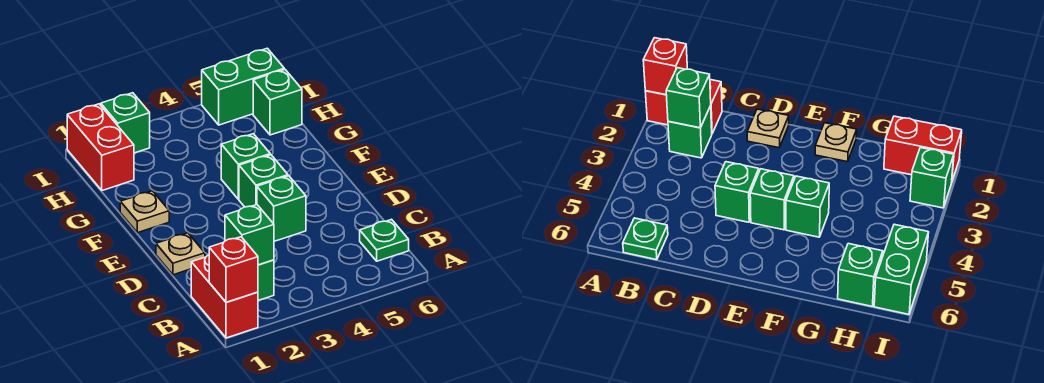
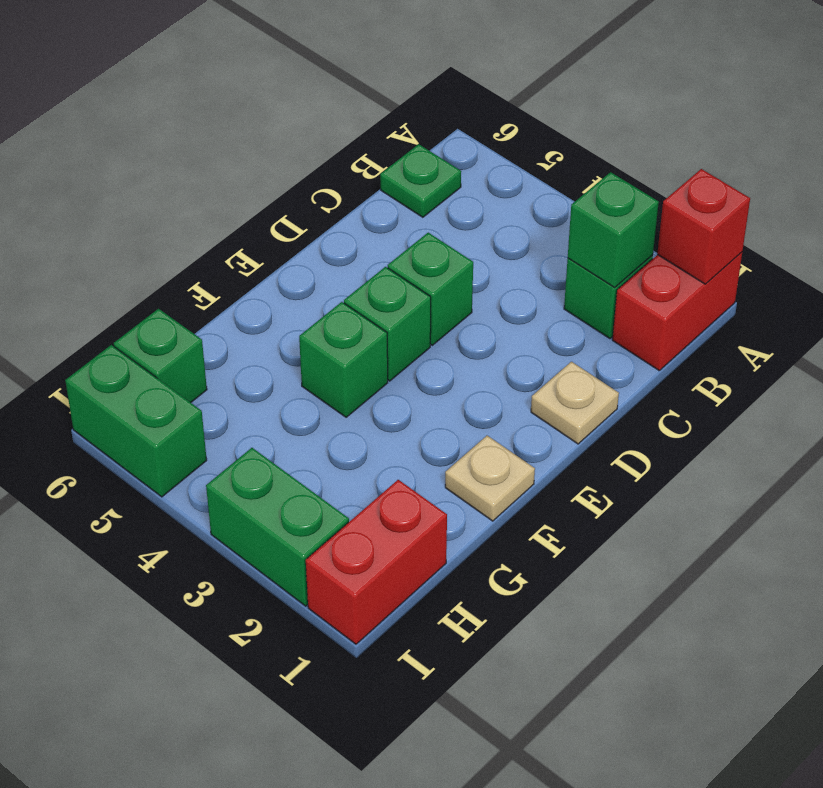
green 1x1 brick [101,93,150,153] -> green 1x2 brick [206,448,349,606]

